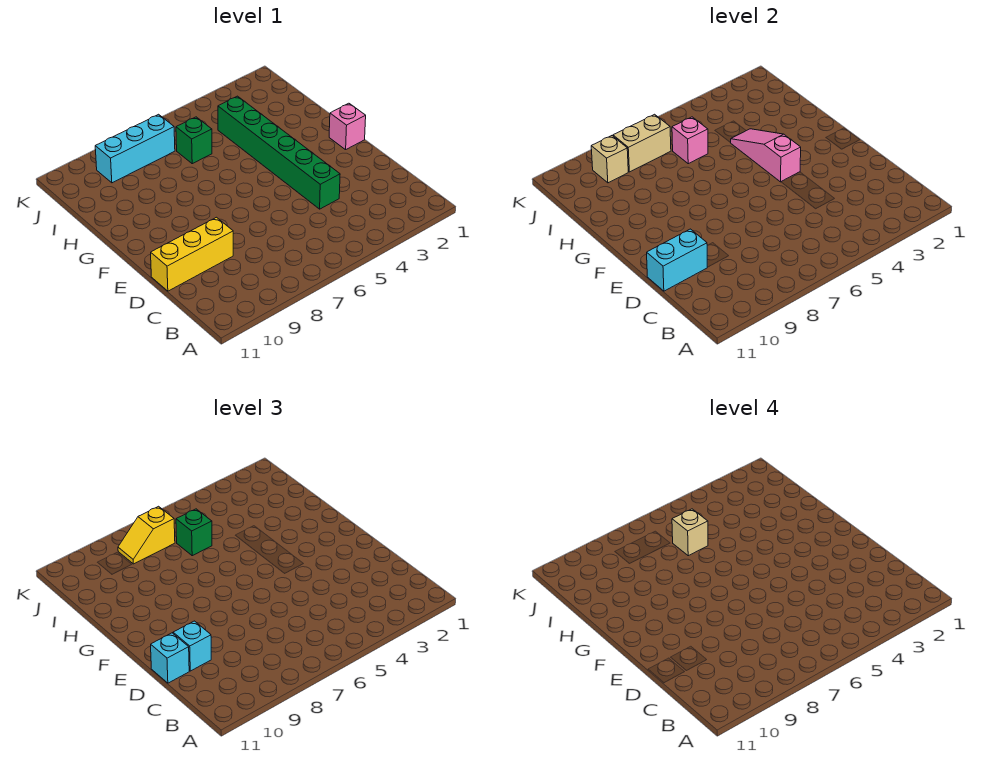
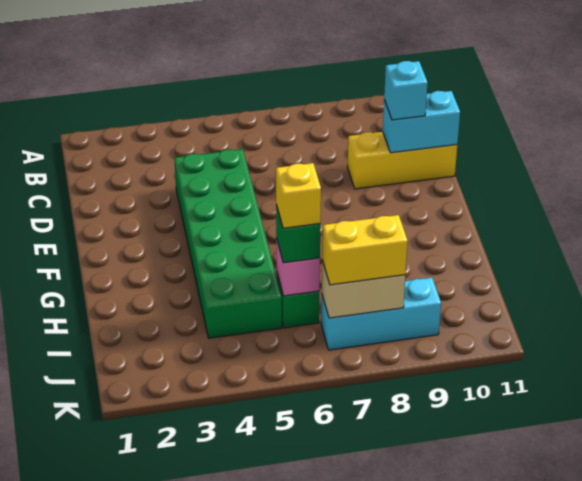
green 1x6 brick [218,96,340,209] -> green 2x6 brick [174,149,282,338]
cyan 1x1 brick [151,633,189,683] -> none
pink 1x1 brick [329,103,366,150] -> none
pink 1x3 slope [731,129,801,182] -> none
tan 1x1 brick [672,509,708,556] -> yellow 1x1 brick [276,163,321,228]
yellow 1x2 slope [118,506,175,564] -> yellow 1x2 brick [322,215,408,285]
tan 1x1 brick [591,136,628,183] -> none

